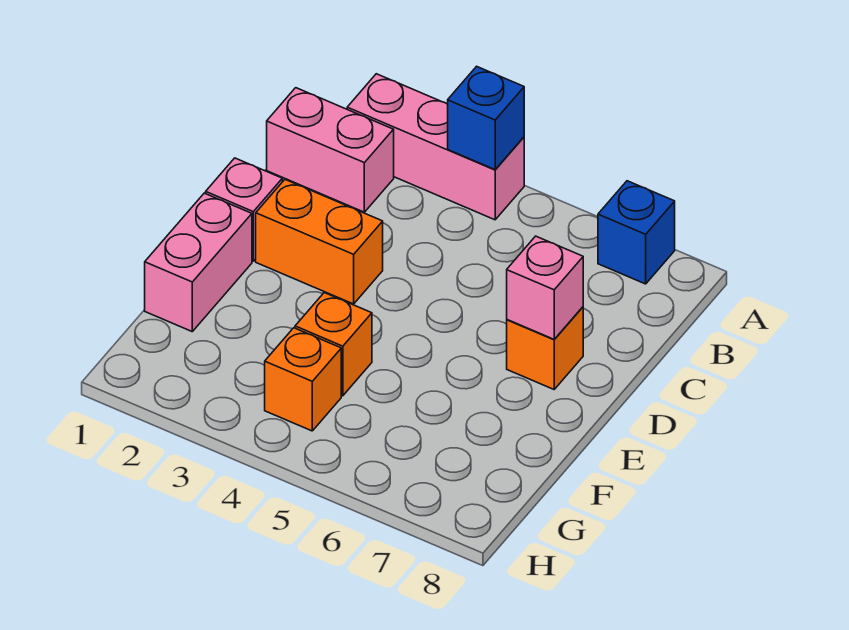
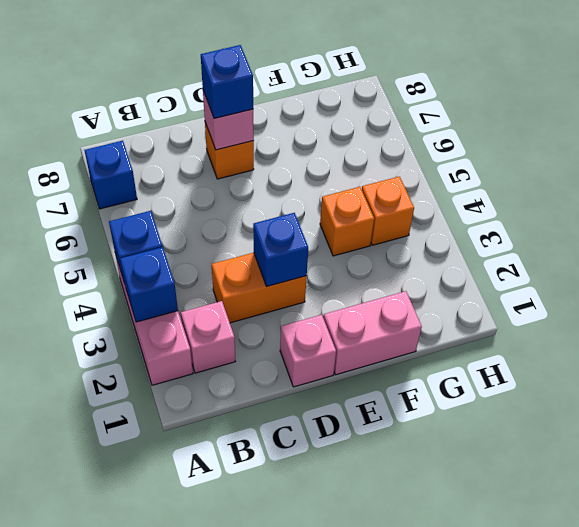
none -> blue 1x1 brick [120,247,178,322]
pink 1x2 brick [267,88,394,212] -> pink 1x1 brick [181,301,235,373]
orange 1x2 brick [256,180,383,304] -> orange 1x2 brick turned to [212,253,307,323]
none -> blue 1x1 brick [253,213,308,286]
none -> blue 1x1 brick [201,45,253,119]

